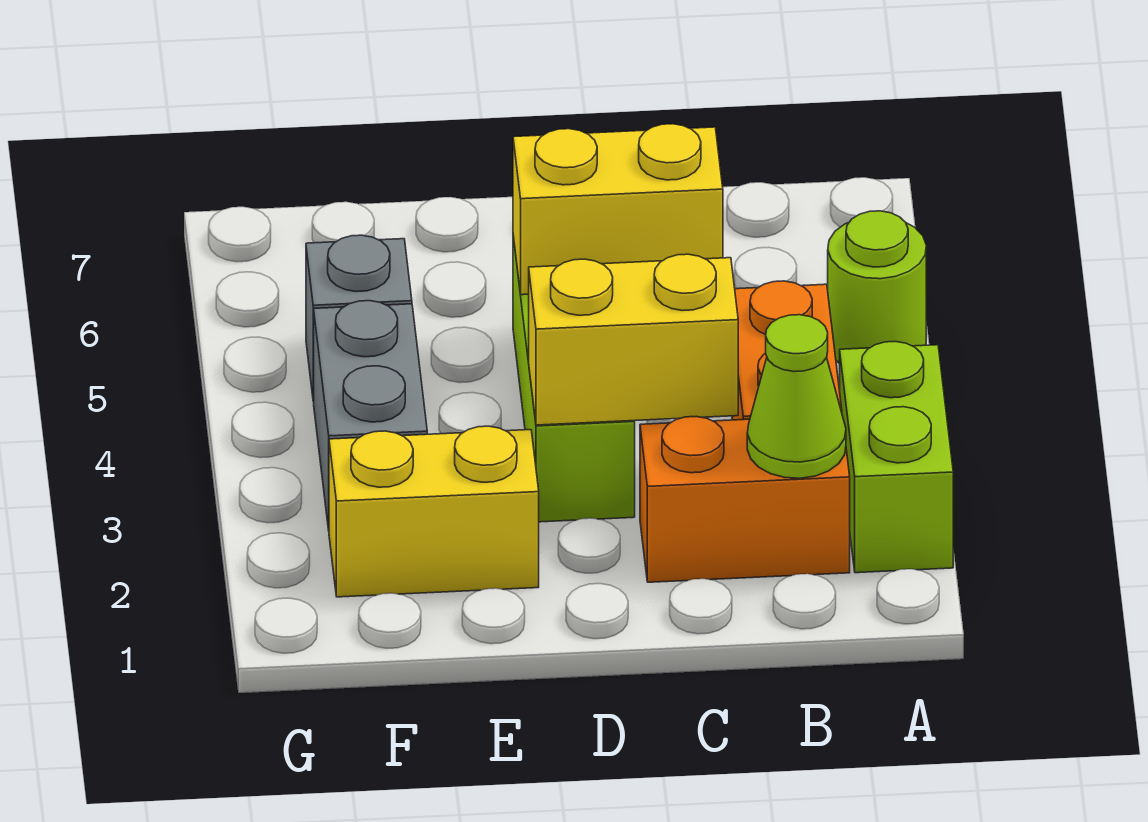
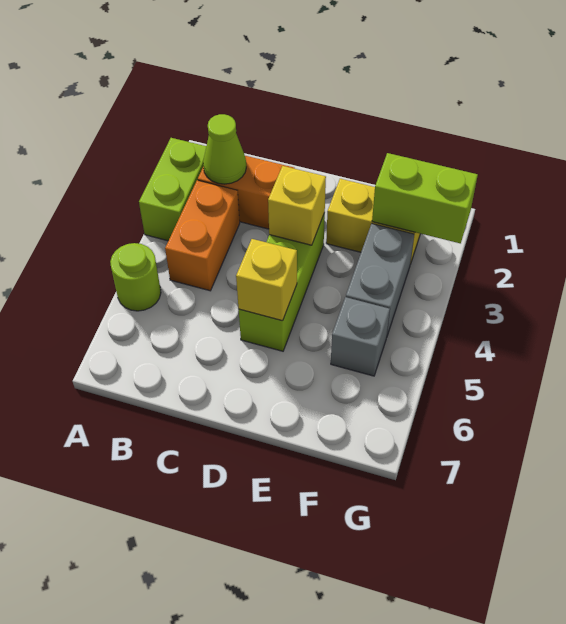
yellow 1x2 brick [529,254,738,425] -> yellow 1x1 brick [268,166,326,245]
yellow 1x2 brick [513,124,723,295] -> yellow 1x1 brick [236,239,297,321]
none -> lime 1x2 brick [372,153,478,243]

